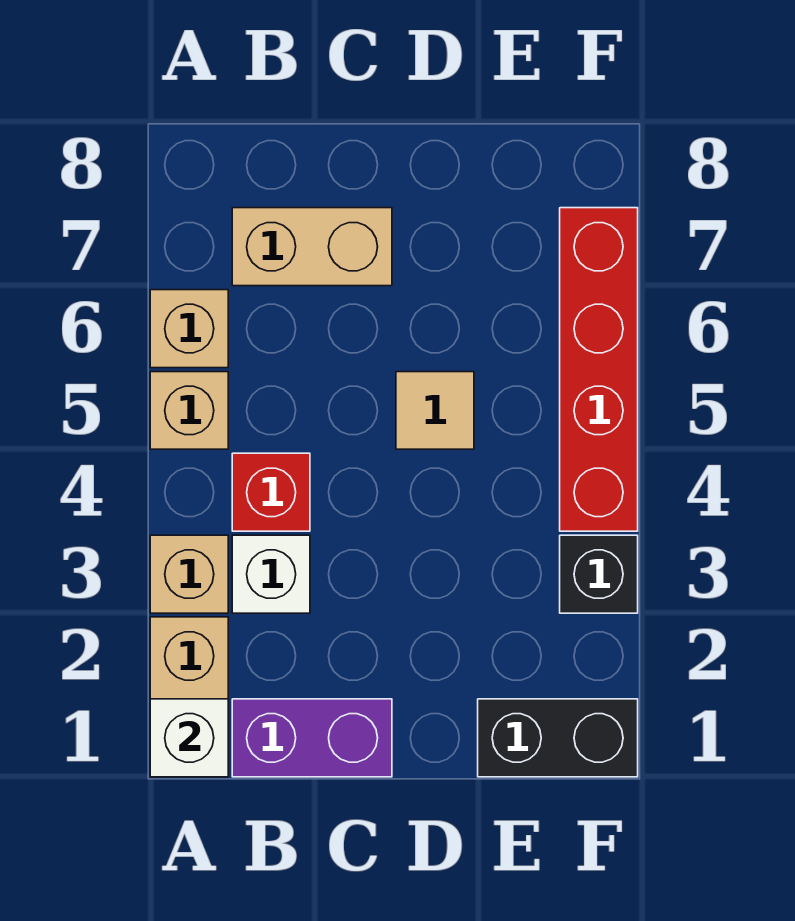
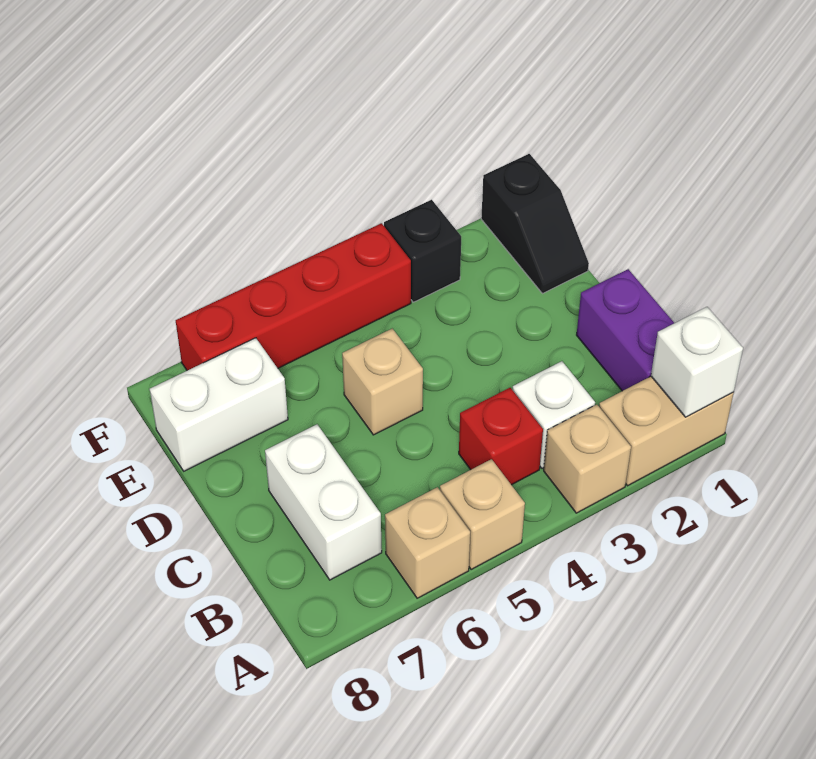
tan 1x2 brick [232,208,392,286] -> white 1x2 brick [265,424,382,580]
tan 1x1 tile [396,372,474,449] -> tan 1x1 brick [342,328,423,435]
black 1x2 brick [478,699,638,777] -> black 1x2 slope [481,154,589,294]
none -> white 1x2 brick [150,338,288,471]

